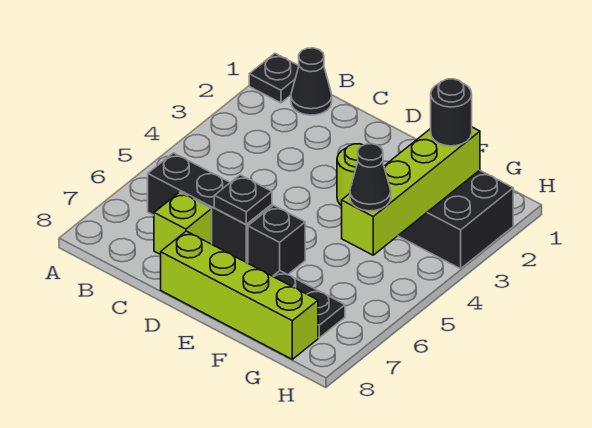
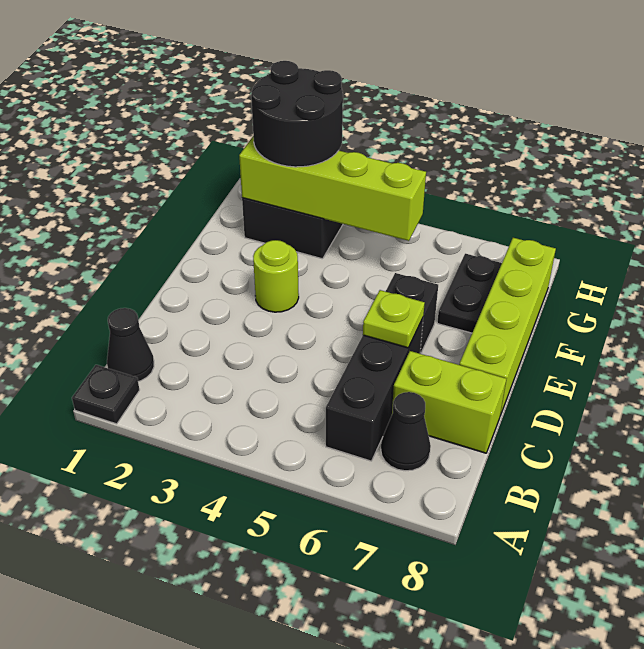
lime 1x1 brick [154,192,212,255] -> lime 1x2 brick [392,351,506,453]
black 1x1 plate [214,175,272,224] -> lime 1x1 plate [363,290,425,348]
black 1x1 round brick [431,79,472,146] -> black 2x2 round brick [251,61,343,167]
black 1x1 cone [350,144,391,211] -> black 1x1 cone moved to [381,392,431,471]

